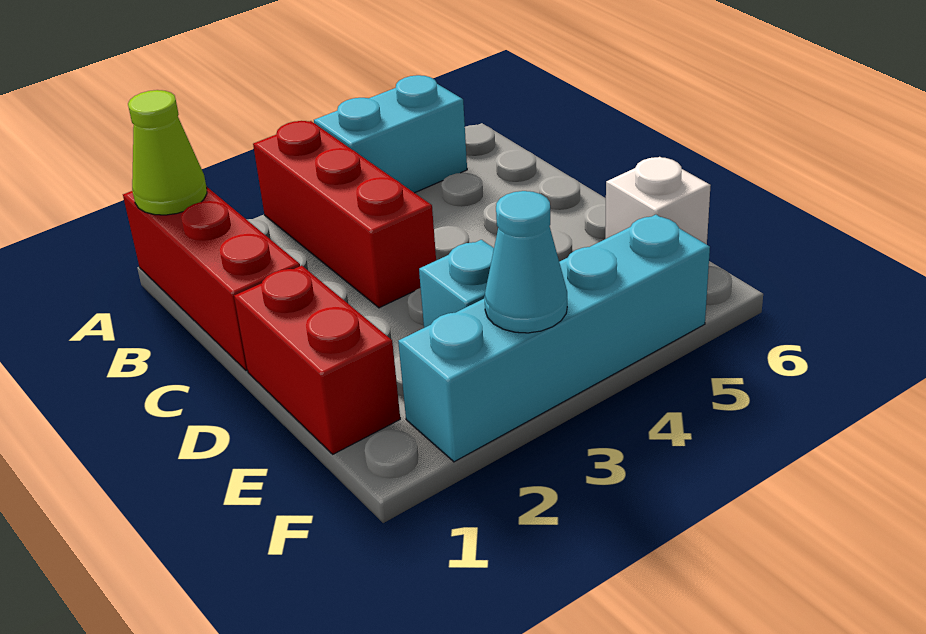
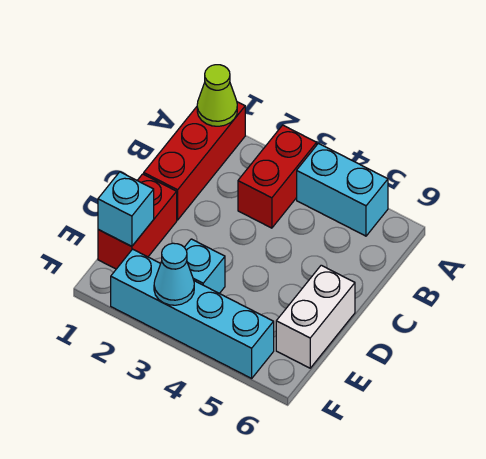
red 1x3 brick [253,121,436,308] -> red 1x2 brick [238,125,317,228]
none -> cyan 1x1 brick [98,172,154,247]
white 1x1 brick [605,157,711,245] -> white 1x2 brick [276,265,355,368]

